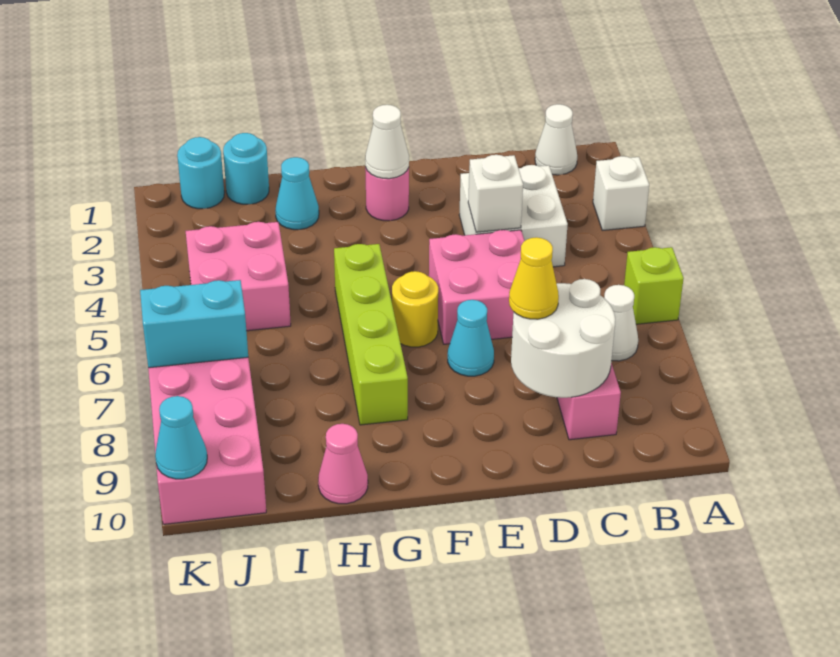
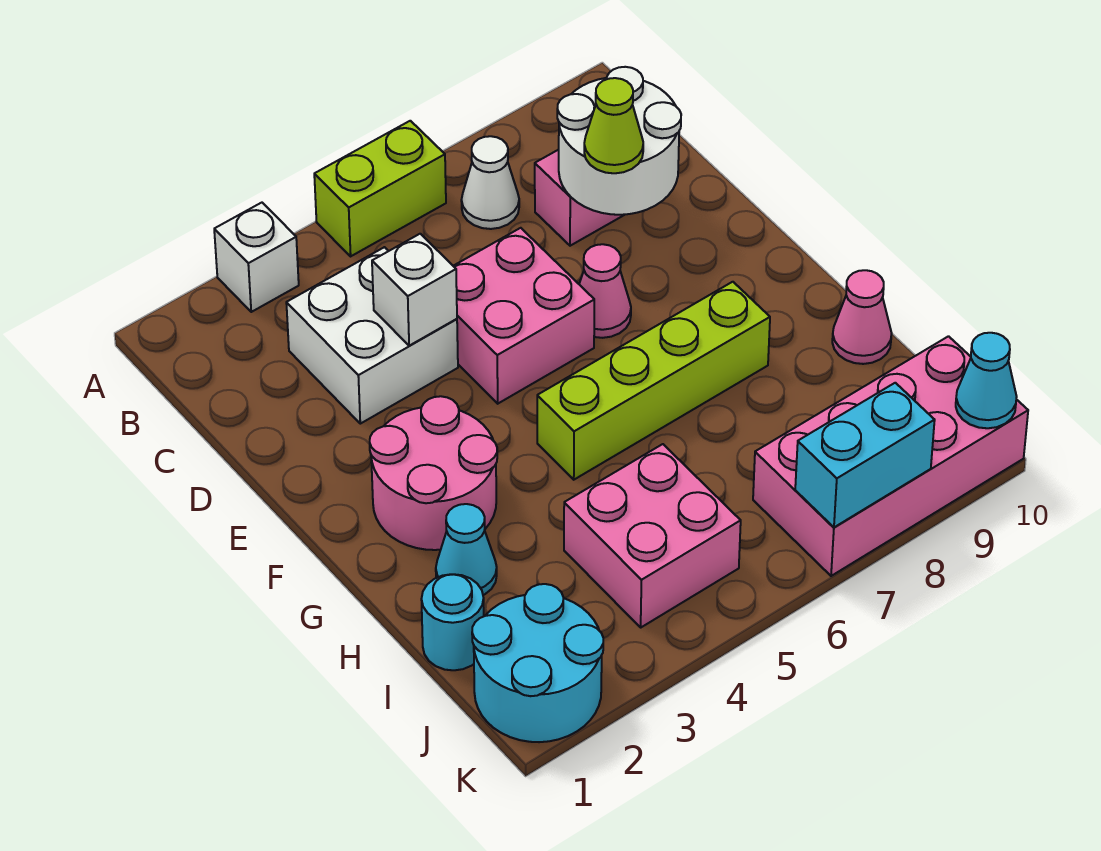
lime 1x1 brick [624,247,684,324] -> lime 1x2 brick [314,121,446,256]
white 1x1 cone [535,104,577,175] -> none
yellow 1x1 cone [509,237,559,319] -> lime 1x1 cone [584,78,643,173]
cyan 1x1 cone [448,300,494,376] -> pink 1x1 cone [579,244,631,338]
pink 1x1 round brick [365,167,409,221] -> pink 2x2 round brick [370,396,497,550]
white 1x1 cone [365,105,409,179] -> none
yellow 1x1 round brick [392,271,438,347] -> none
cyan 1x1 round brick [177,137,224,209] -> cyan 2x2 round brick [472,584,603,742]
cyan 1x2 brick [140,280,248,368] -> cyan 1x2 brick turned to [795,383,935,527]

